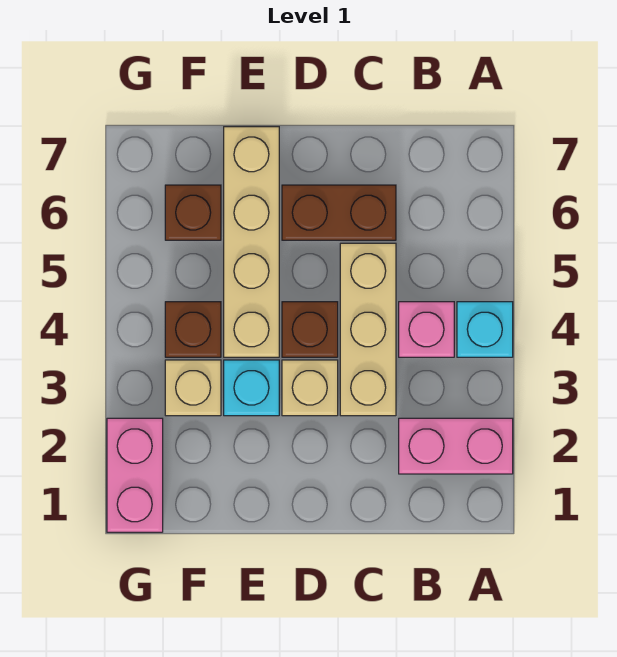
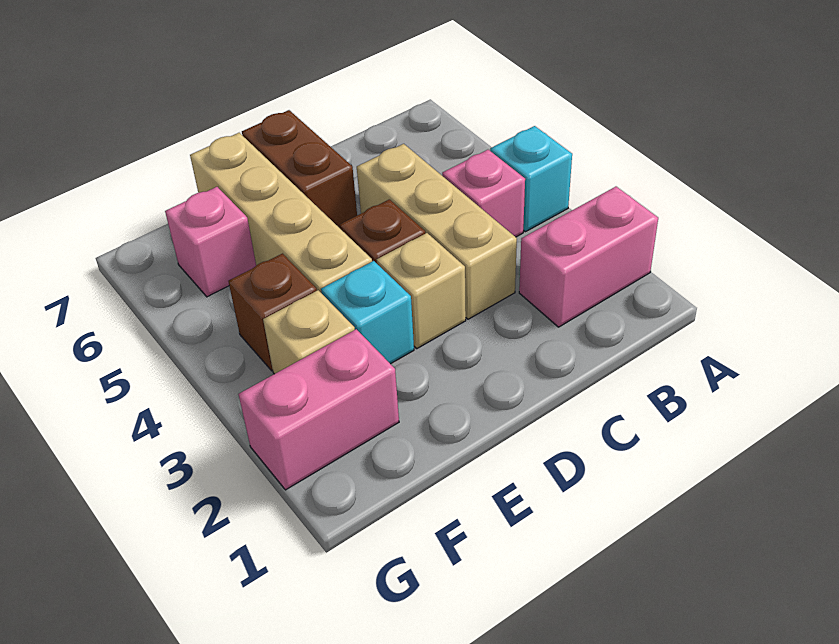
brown 1x2 brick [282,185,396,240] -> brown 1x2 brick turned to [242,110,357,228]
brown 1x1 brick [165,185,221,240] -> pink 1x1 brick [165,187,256,297]
pink 1x2 brick [107,418,163,532] -> pink 1x2 brick turned to [238,329,399,490]

